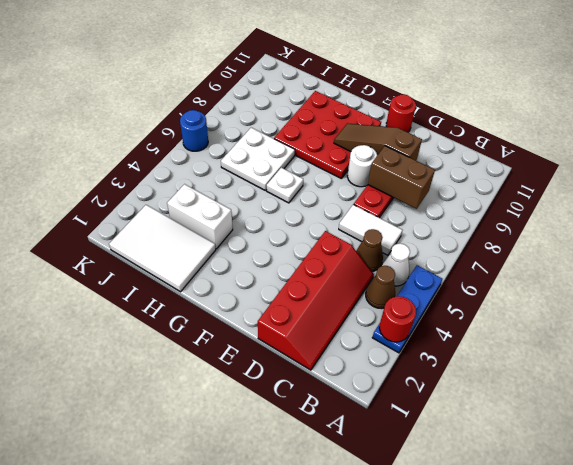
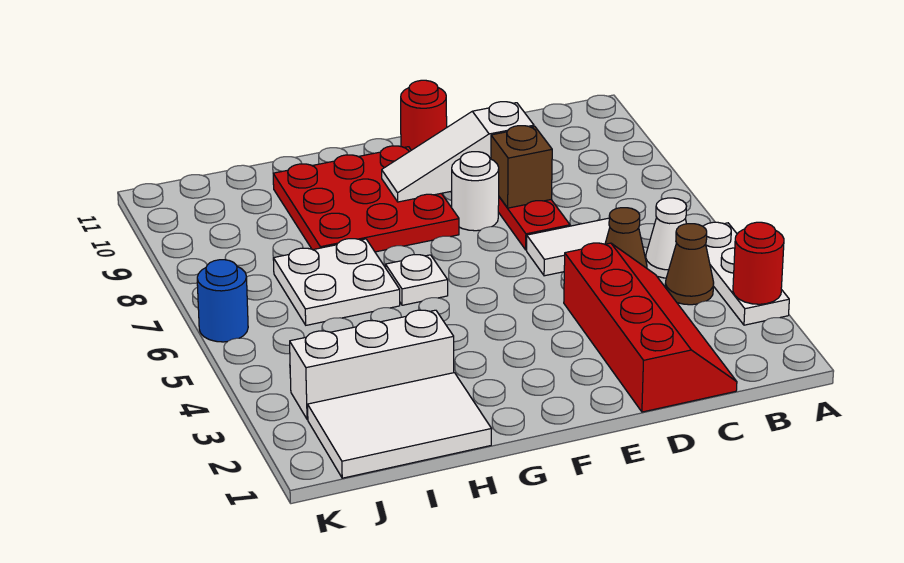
blue 1x3 plate [372,265,442,353] -> white 1x3 plate [703,222,789,325]
brown 1x2 brick [368,146,435,209] -> brown 1x1 brick [491,126,552,208]
brown 1x3 slope [334,123,422,161] -> white 1x3 slope [382,102,534,202]
white 1x2 brick [167,184,233,249] -> white 1x3 brick [290,310,454,419]

